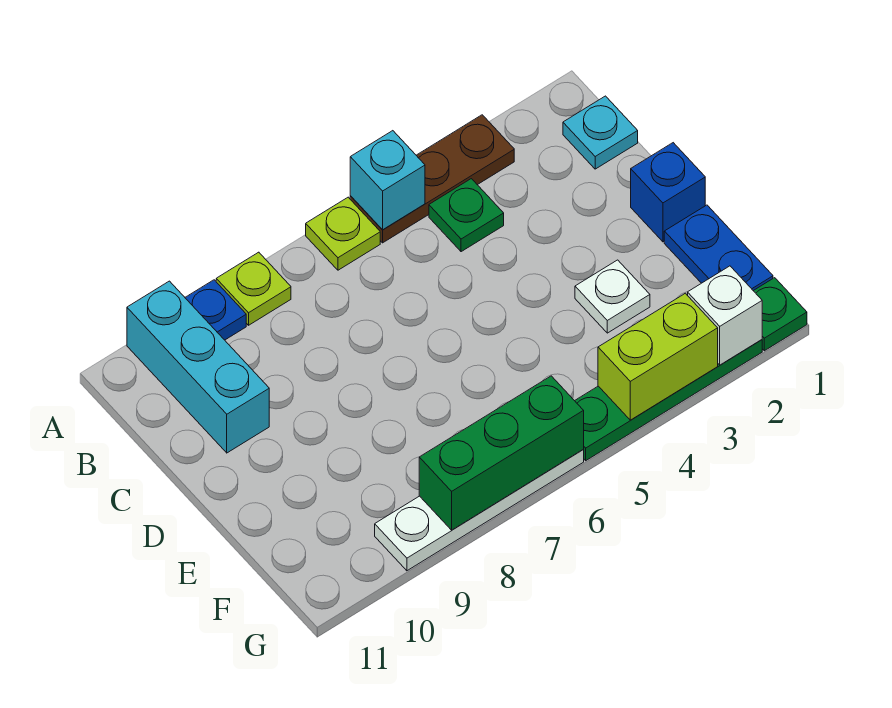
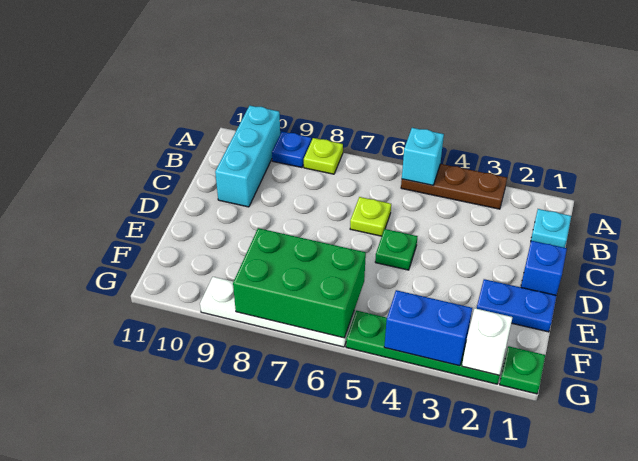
lime 1x1 plate [306,197,380,270] -> lime 1x1 plate moved to [350,197,391,236]
green 1x1 plate [429,179,504,252] -> green 1x1 plate moved to [375,229,418,270]
blue 1x2 plate [664,205,773,291] -> blue 1x2 plate turned to [477,279,557,332]
white 1x1 plate [575,260,650,333] -> none
lime 1x2 brick [598,293,718,420] -> blue 1x2 brick [384,290,472,366]
green 1x3 brick [419,376,584,530] -> green 2x3 brick [233,228,366,338]

